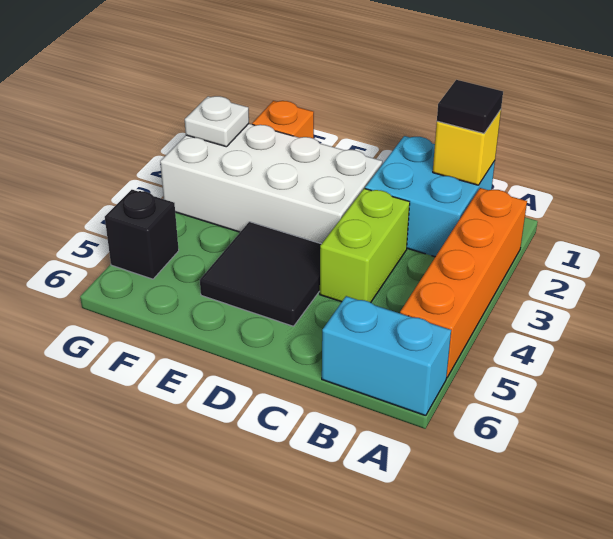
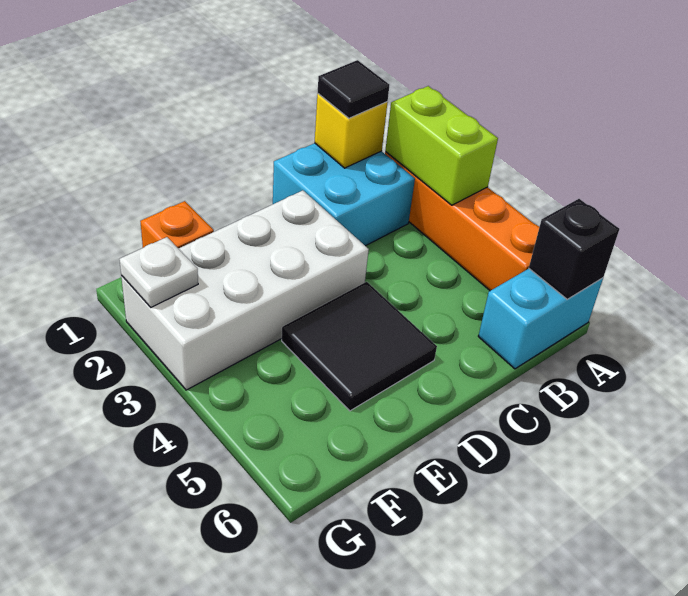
lime 1x2 brick [320,189,410,302] -> lime 1x2 brick moved to [385,86,498,205]
black 1x1 brick [105,190,179,279] -> black 1x1 brick moved to [529,199,619,299]

